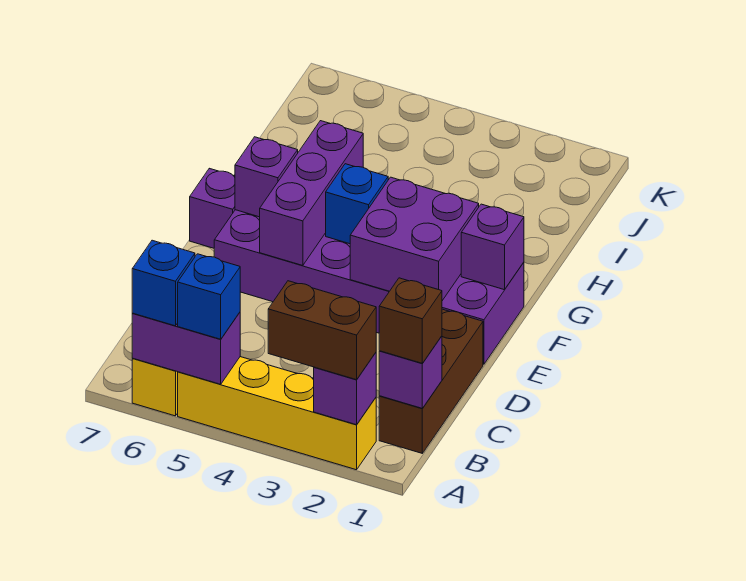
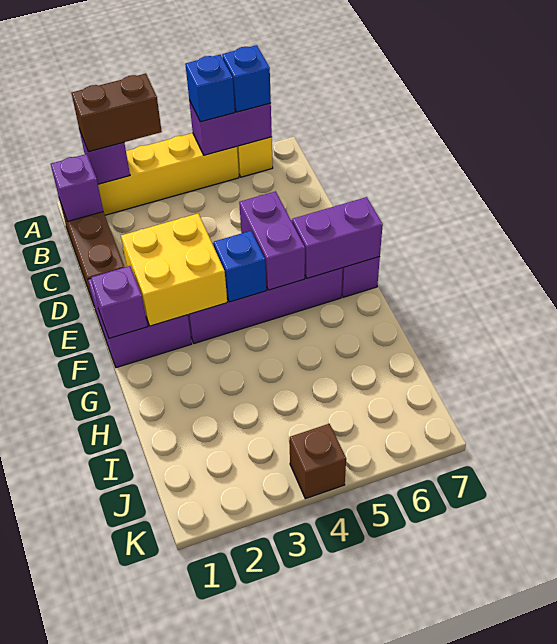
brown 1x1 brick [379,278,442,363] -> brown 1x1 brick moved to [290,424,346,499]
purple 2x2 brick [350,177,479,301] -> yellow 2x2 brick [121,214,227,326]
purple 1x3 brick [260,121,363,266] -> purple 1x2 brick [239,191,305,290]
purple 1x1 brick [235,137,298,217] -> purple 1x2 brick [292,197,383,278]

